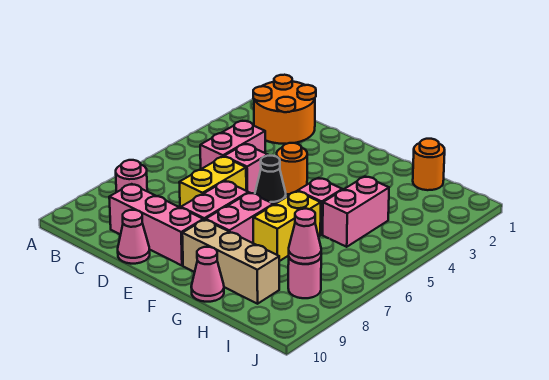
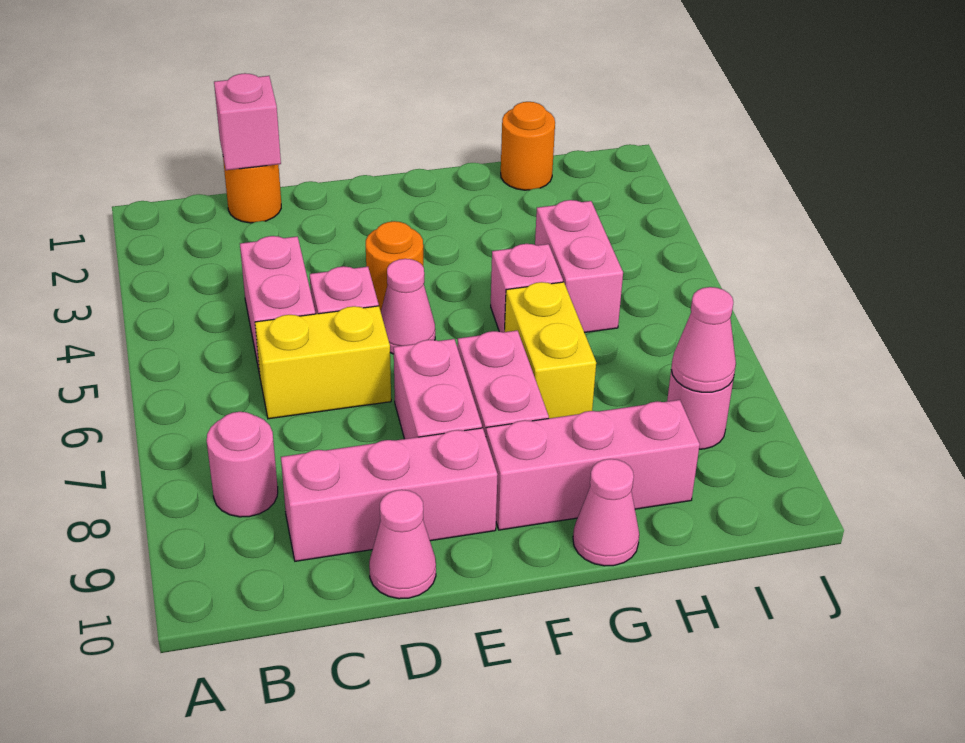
orange 2x2 round brick [253,75,316,144] -> orange 1x1 round brick [223,158,281,223]
none -> pink 1x1 brick [214,73,281,170]
yellow 1x2 brick [179,157,246,208] -> yellow 1x2 brick turned to [255,306,391,419]
black 1x1 cone [255,156,286,205] -> pink 1x1 cone [381,259,435,354]
tan 1x3 brick [182,220,279,304] -> pink 1x3 brick [486,400,700,530]

